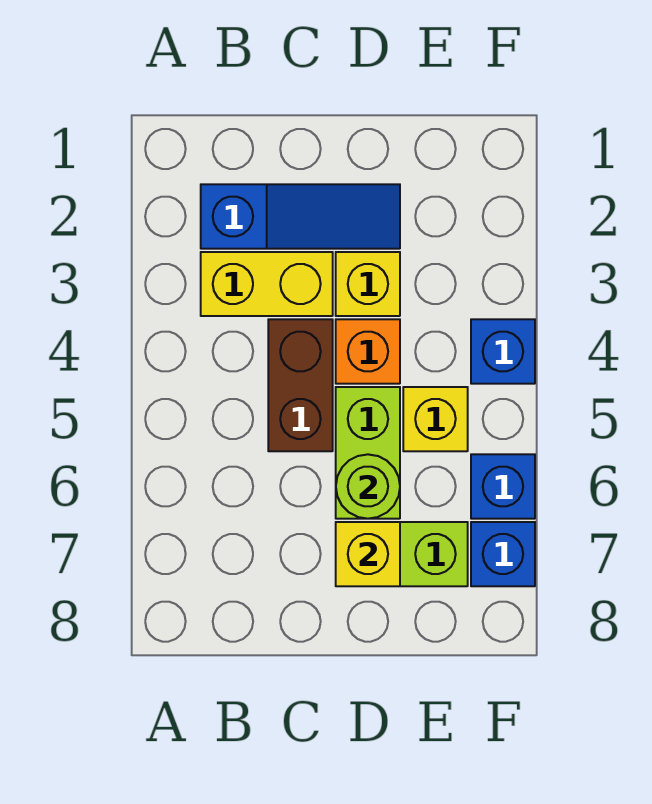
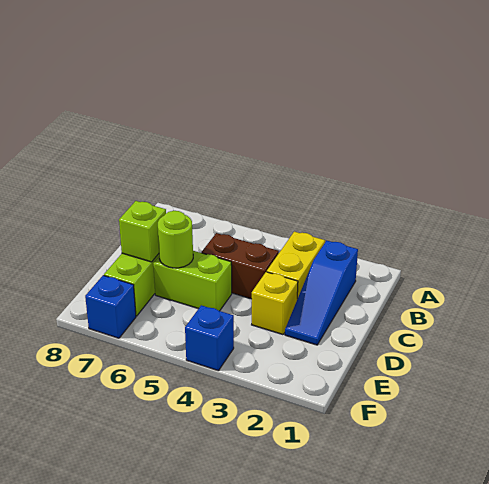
orange 1x1 brick [336,319,400,384] -> none
yellow 1x1 brick [336,522,400,586] -> lime 1x1 brick [119,201,166,262]
yellow 1x1 brick [403,387,468,451] -> none
blue 1x1 brick [471,454,535,519] -> none

